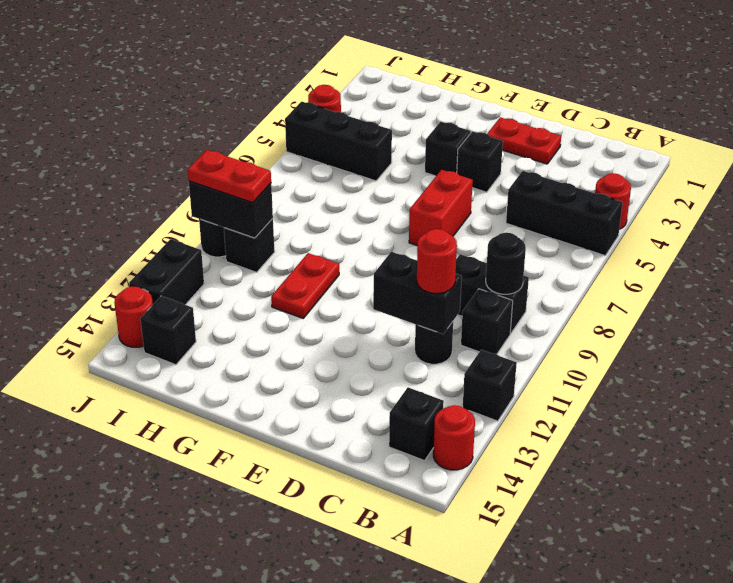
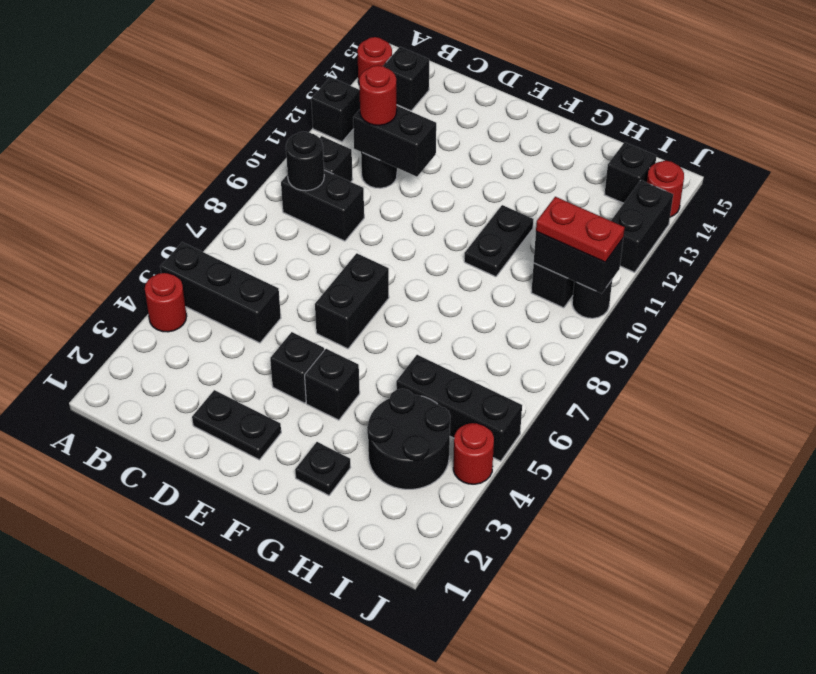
red 1x2 plate [487,117,561,164] -> black 1x2 plate [192,390,281,460]
red 1x2 brick [409,170,473,246] -> black 1x2 brick [315,253,389,349]
none -> black 1x1 plate [295,442,350,495]
red 1x2 plate [271,253,339,318] -> black 1x2 plate [464,205,534,277]
none -> black 2x2 round brick [367,389,451,489]

